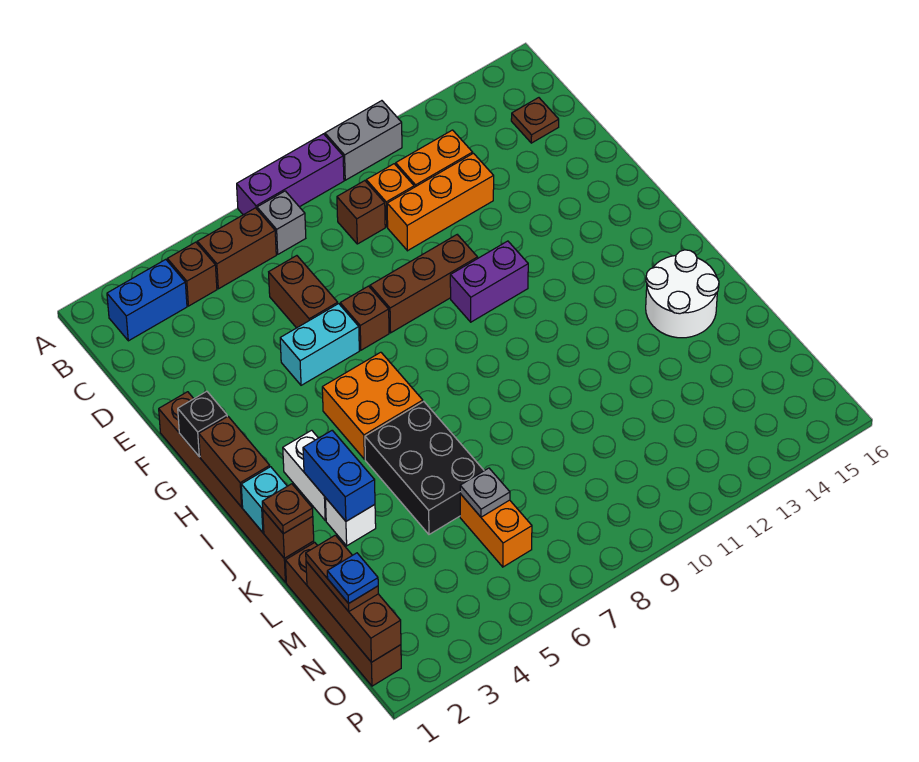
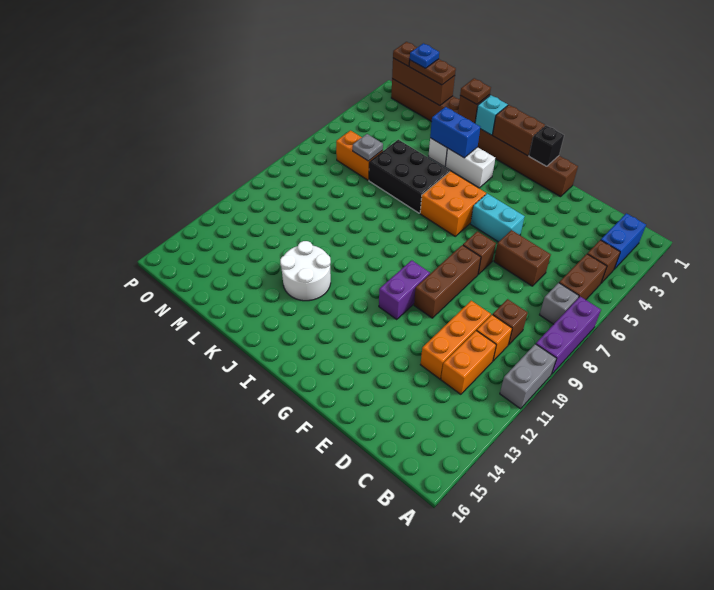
brown 1x1 plate [511,98,559,143] -> brown 1x1 plate moved to [393,42,417,66]
cyan 1x2 brick [280,304,359,385] -> cyan 1x2 brick turned to [471,194,525,242]
white 2x2 round brick [646,250,719,338] -> white 2x2 round brick moved to [280,241,331,301]

